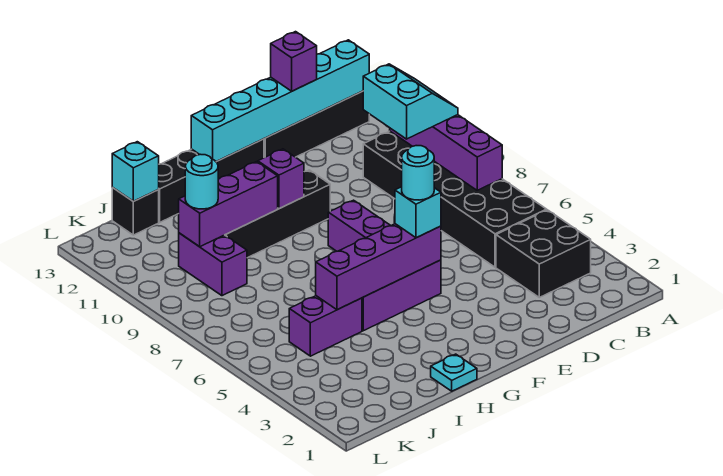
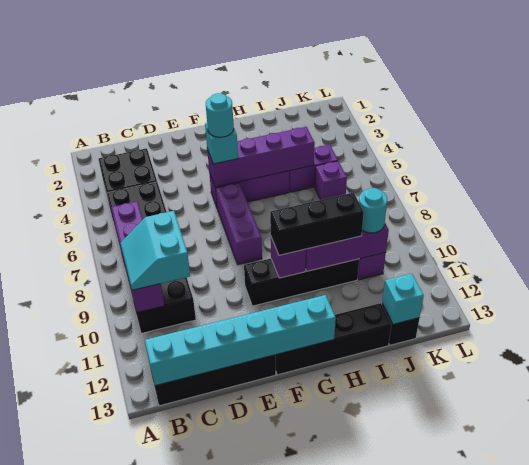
purple 1x1 brick [271,32,317,91] -> purple 1x1 brick moved to [315,161,347,200]
none -> black 1x3 brick [270,193,364,255]
cyan 1x1 plate [431,354,477,391] -> none

